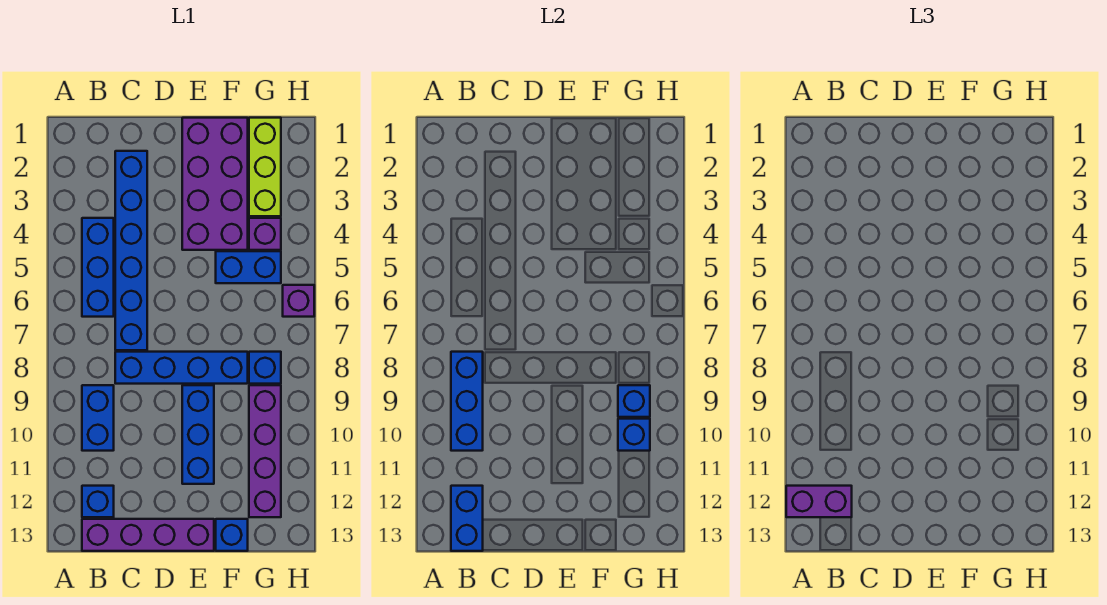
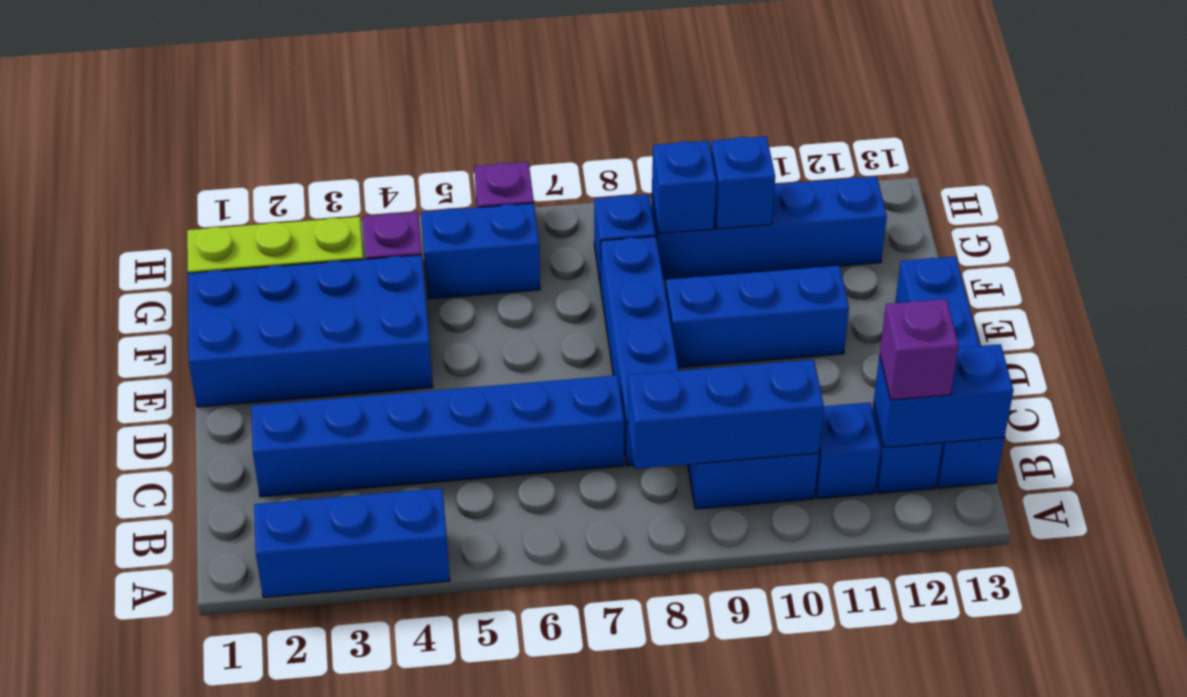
purple 1x2 brick [786,486,852,517] -> purple 1x1 brick [880,299,959,400]
blue 1x3 brick [82,218,114,317] -> blue 1x3 brick moved to [254,488,450,597]
purple 1x4 brick [82,519,214,551] -> blue 1x4 brick [895,256,1004,488]
purple 2x4 brick [182,118,248,250] -> blue 2x4 brick [188,255,433,407]
blue 1x2 brick [216,251,281,283] -> blue 1x2 brick turned to [421,203,540,299]
blue 1x1 brick [216,519,248,551] -> blue 1x1 brick moved to [815,402,881,499]
purple 1x4 brick [249,385,281,517] -> blue 1x4 brick [651,177,887,280]

